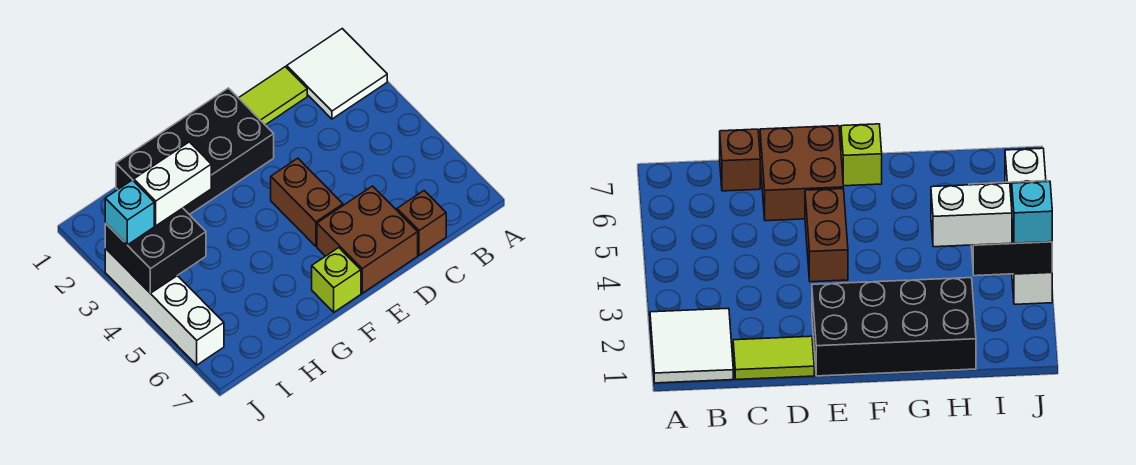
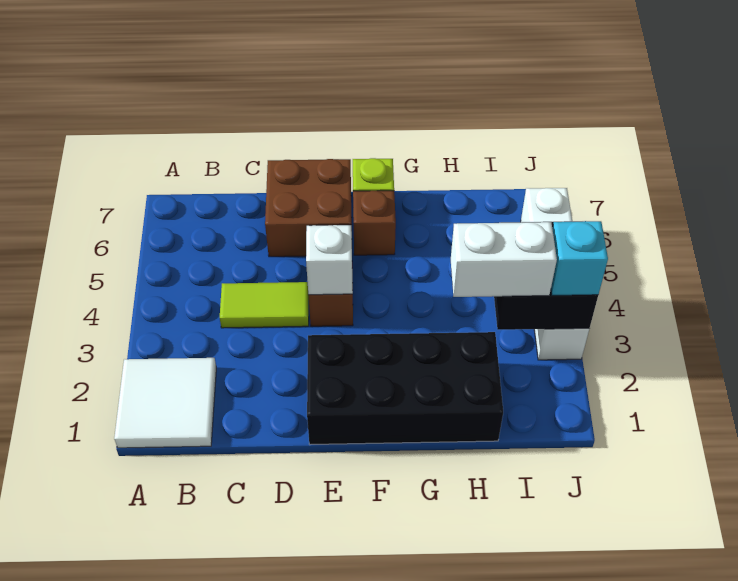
lime 1x2 tile [239,67,307,125] -> lime 1x2 tile moved to [220,282,309,328]
brown 1x1 brick [397,191,446,255] -> brown 1x1 brick moved to [353,191,396,255]
none -> white 1x1 brick [306,225,353,295]

